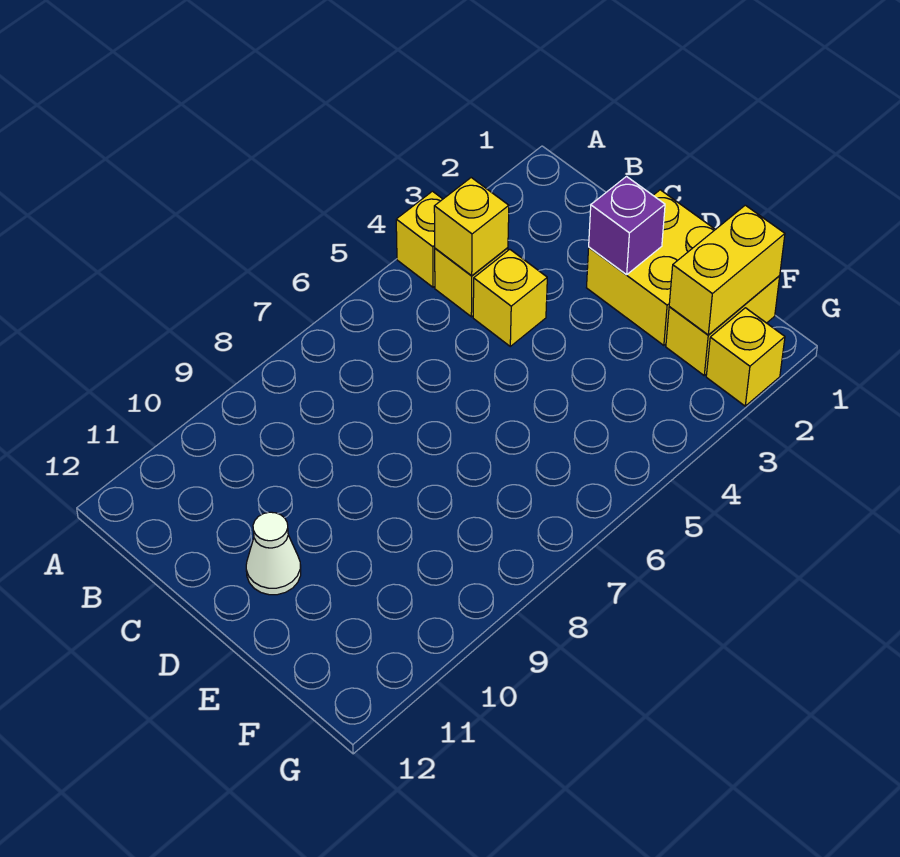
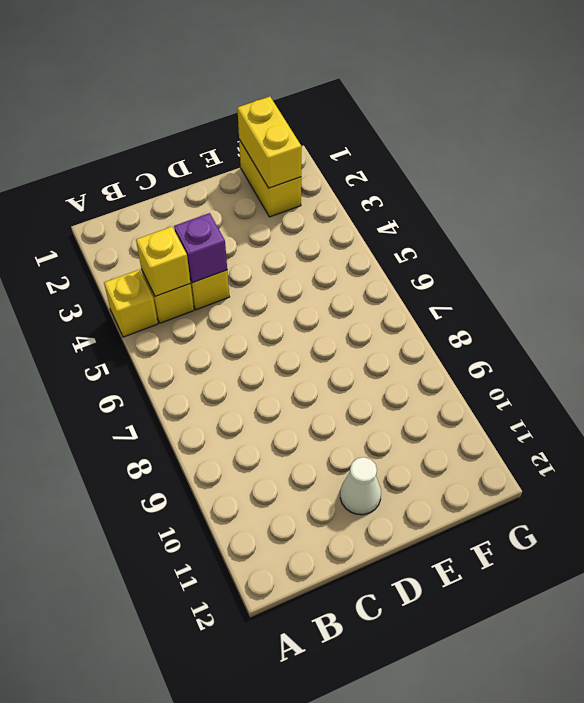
yellow 2x2 brick [587,190,715,345] -> none
purple 1x1 brick [589,177,665,275] -> purple 1x1 brick moved to [174,213,227,283]
yellow 1x1 brick [706,308,785,406] -> none

